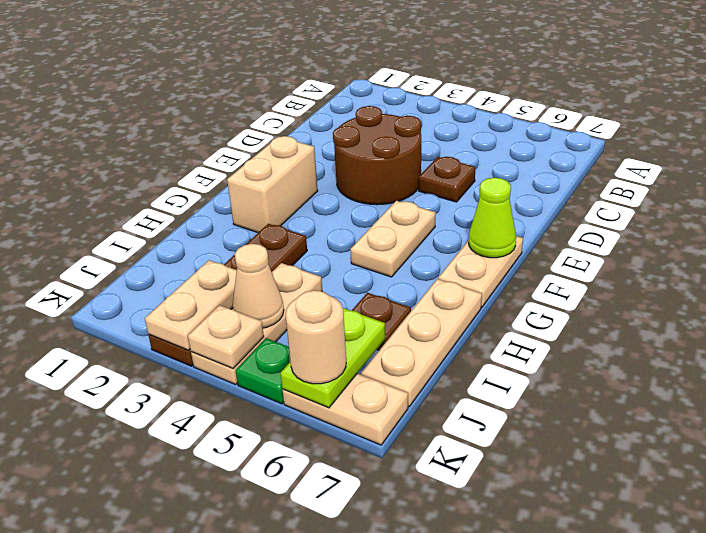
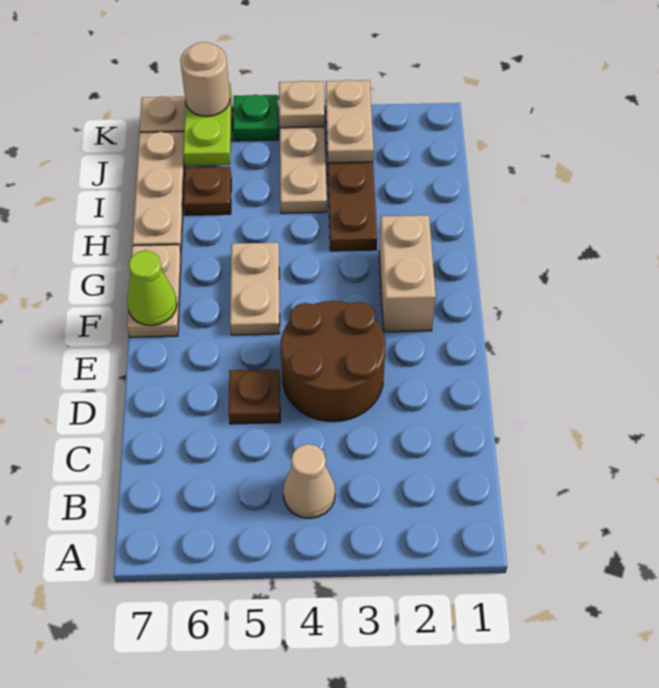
tan 1x1 cone [232,244,284,328] -> tan 1x1 cone moved to [283,444,335,518]

